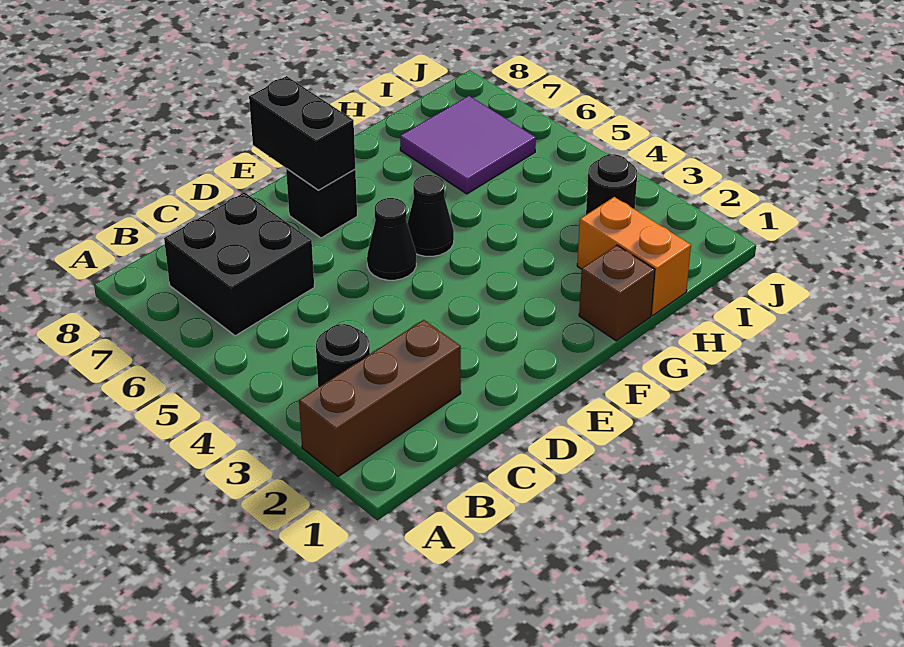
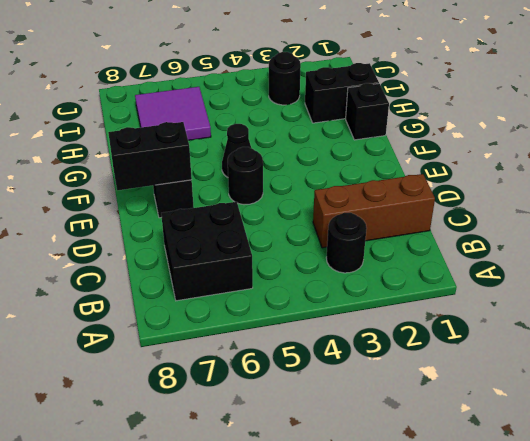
brown 1x3 brick [299,320,461,477] -> brown 1x3 brick turned to [313,174,435,248]
black 1x1 cone [367,198,416,280] -> black 1x1 round brick [228,147,263,205]
brown 1x1 brick [579,245,655,341] -> black 1x1 brick [346,83,389,140]
orange 1x2 brick [577,197,691,315] -> black 1x2 brick [305,63,379,123]

